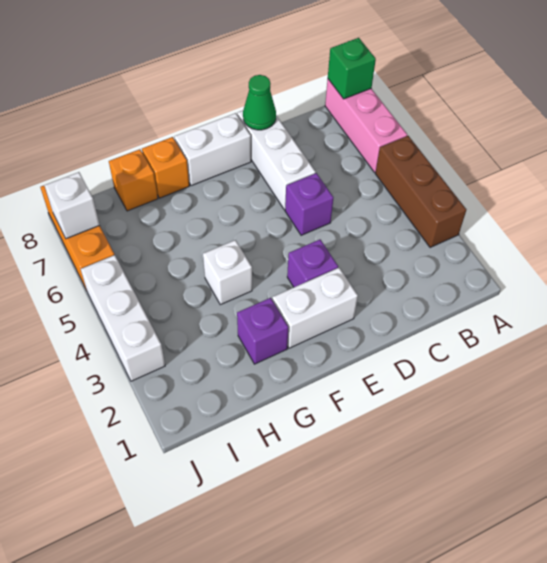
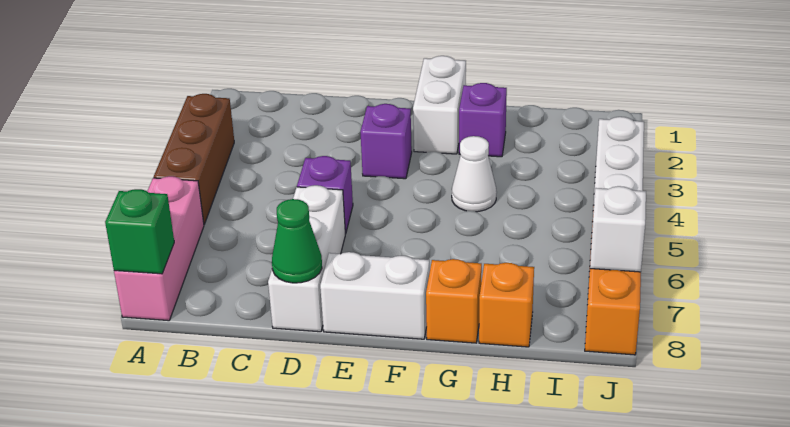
white 1x2 brick [272,268,358,348] -> white 1x2 brick turned to [413,56,466,154]
white 1x1 brick [203,240,252,305] -> white 1x1 cone [452,136,497,212]

